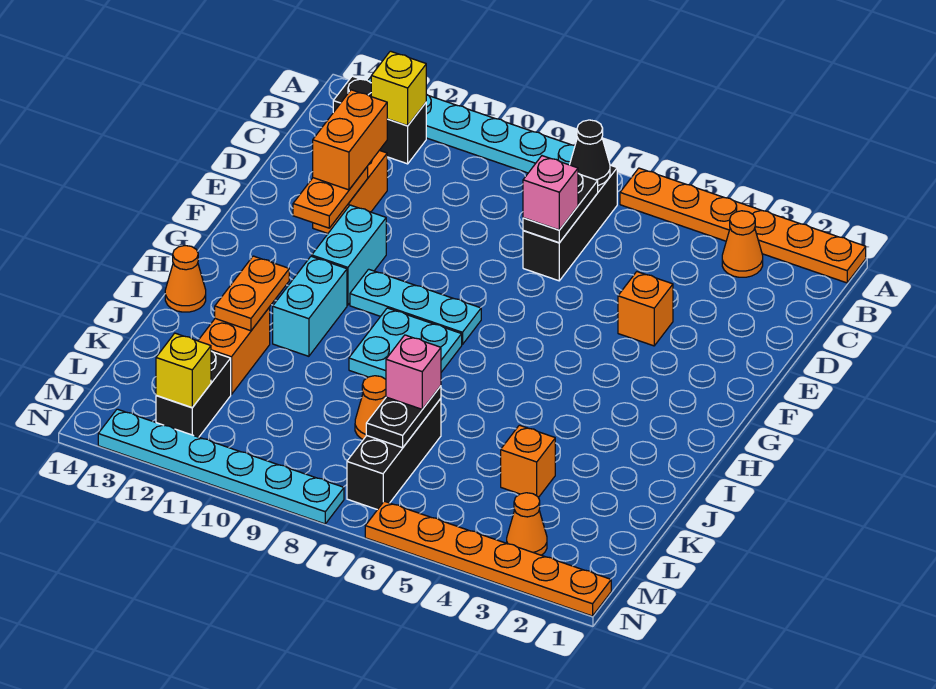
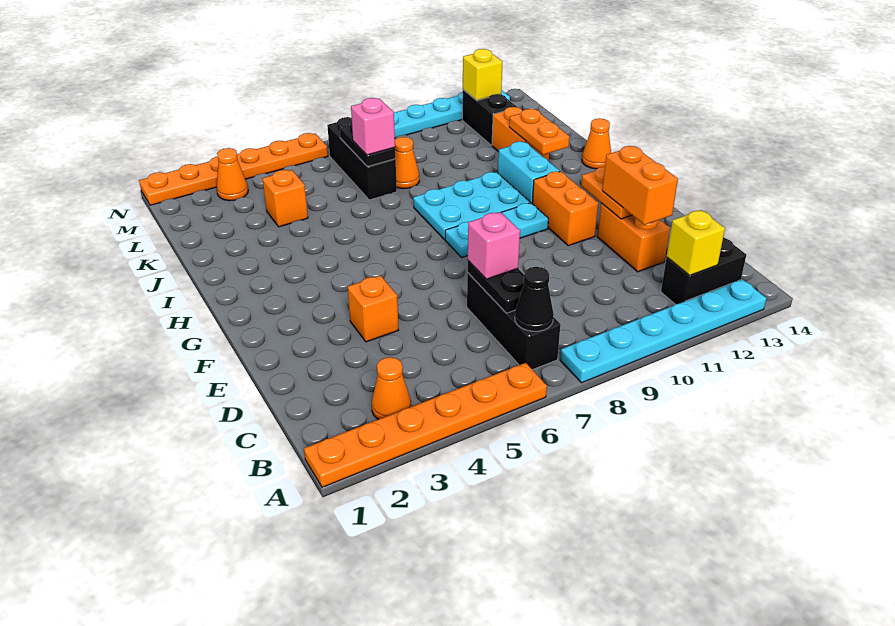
cyan 1x2 brick [312,205,386,305] -> orange 1x2 brick [532,171,599,246]
cyan 2x2 plate [349,308,462,379] -> cyan 2x3 plate [413,172,530,240]

